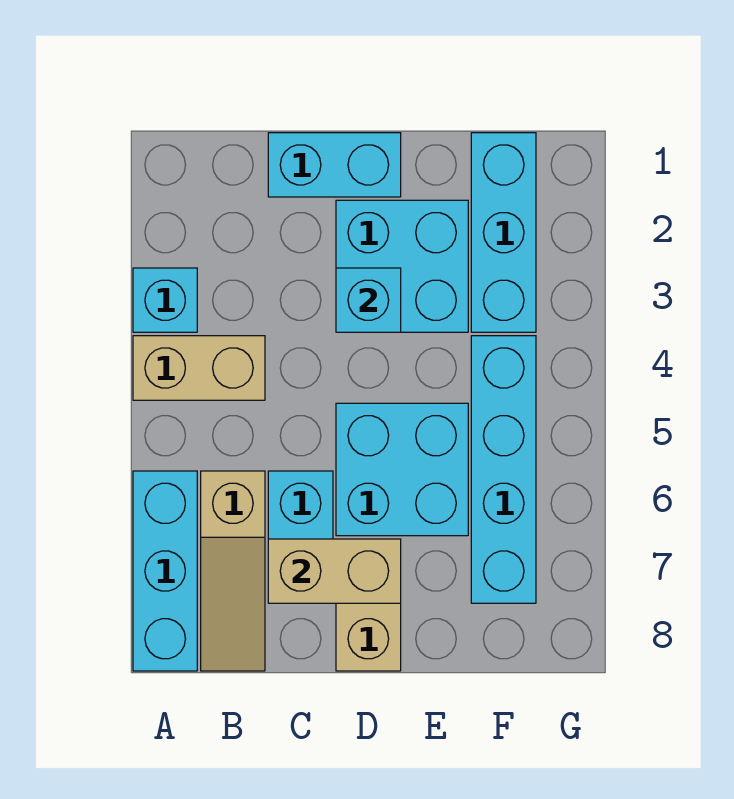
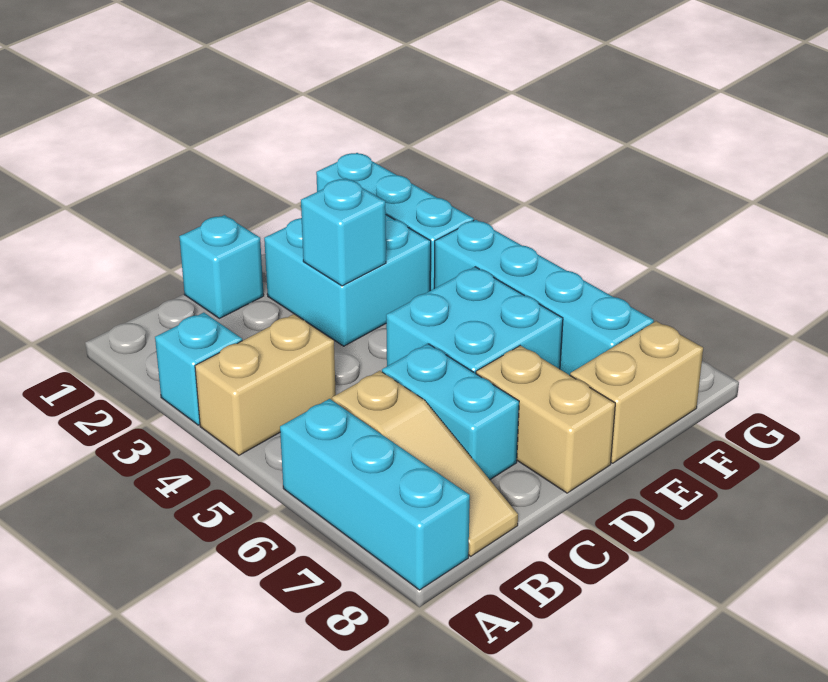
cyan 1x2 brick [268,133,401,197] -> cyan 1x1 brick [179,215,264,318]
tan 1x2 brick [268,539,401,603] -> tan 1x2 brick moved to [570,321,703,463]

